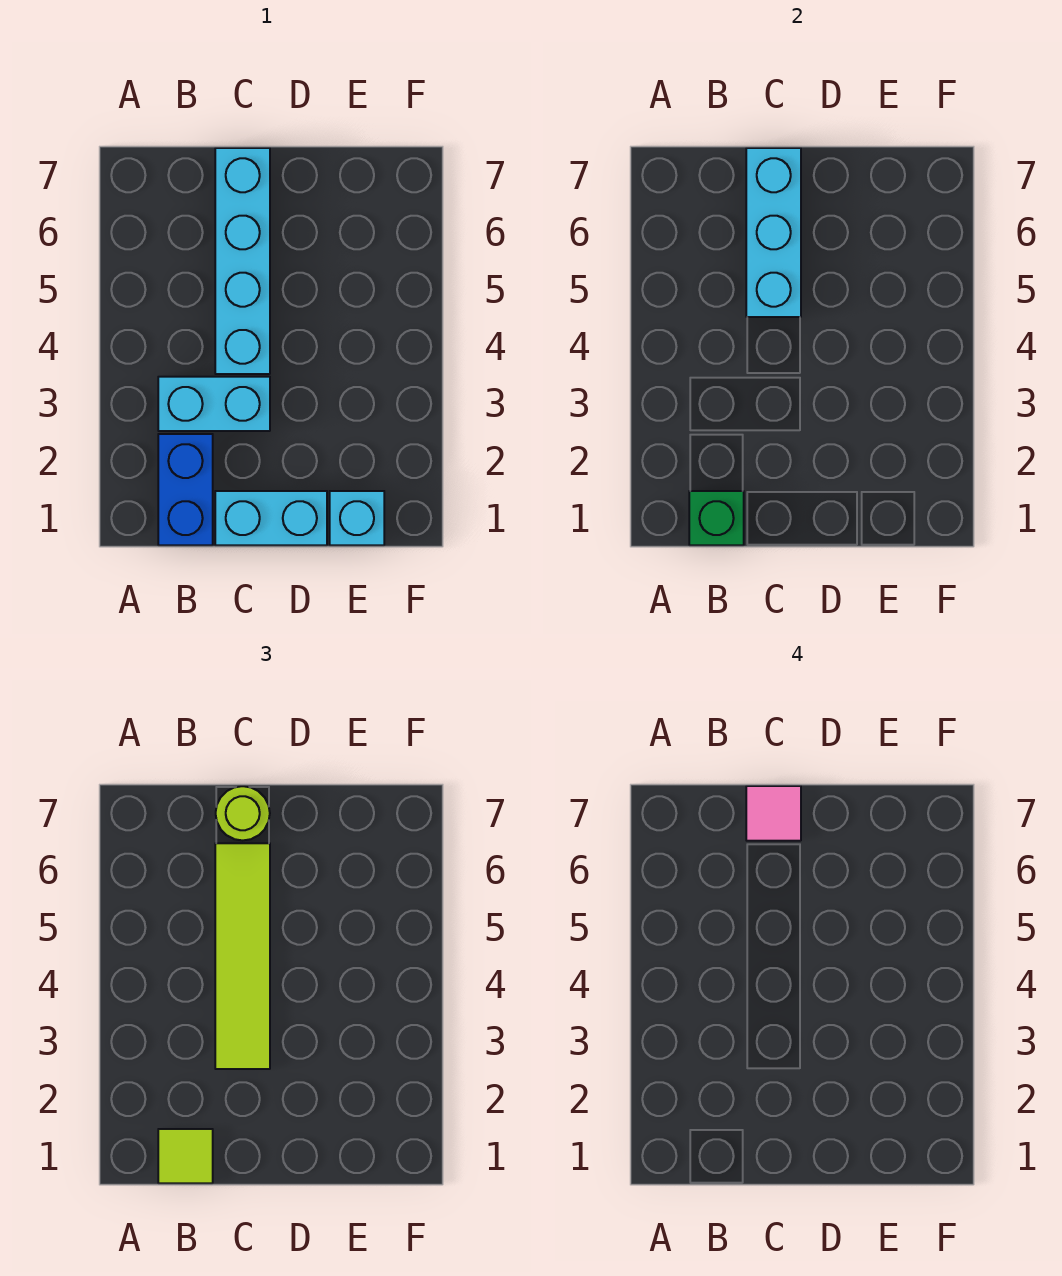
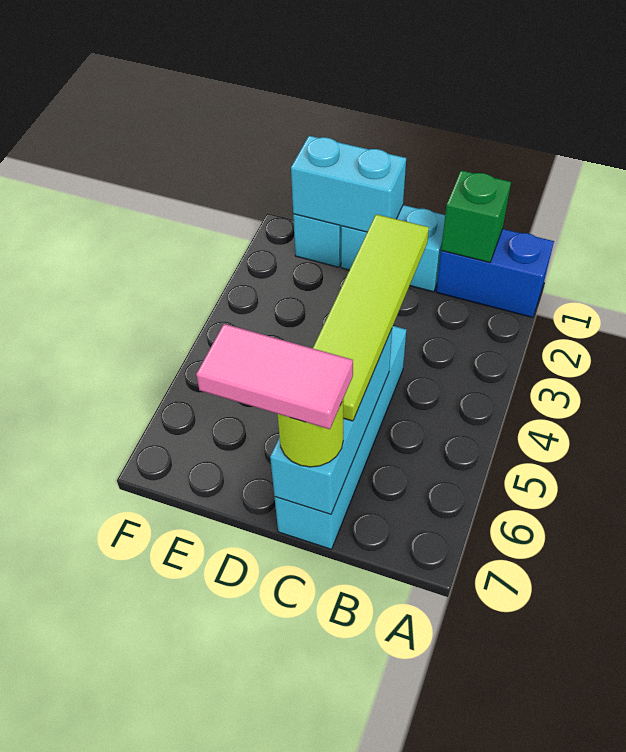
blue 1x2 brick [158,434,213,545] -> blue 1x2 brick turned to [436,229,554,317]
lime 1x1 tile [158,1129,213,1183] -> none
cyan 1x2 brick [158,377,270,431] -> cyan 1x2 brick moved to [291,136,406,232]
pink 1x1 tile [746,786,801,841] -> pink 1x2 tile [196,324,353,429]

